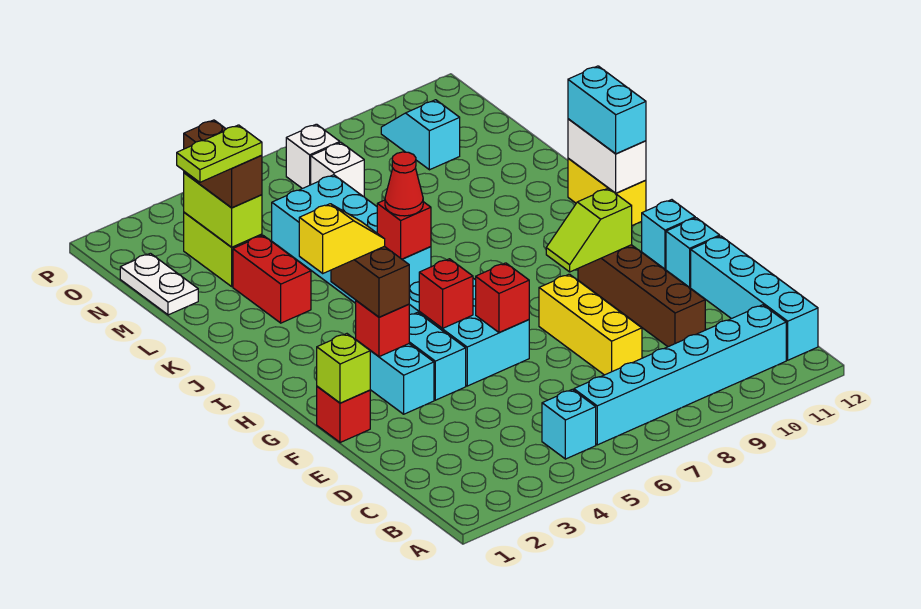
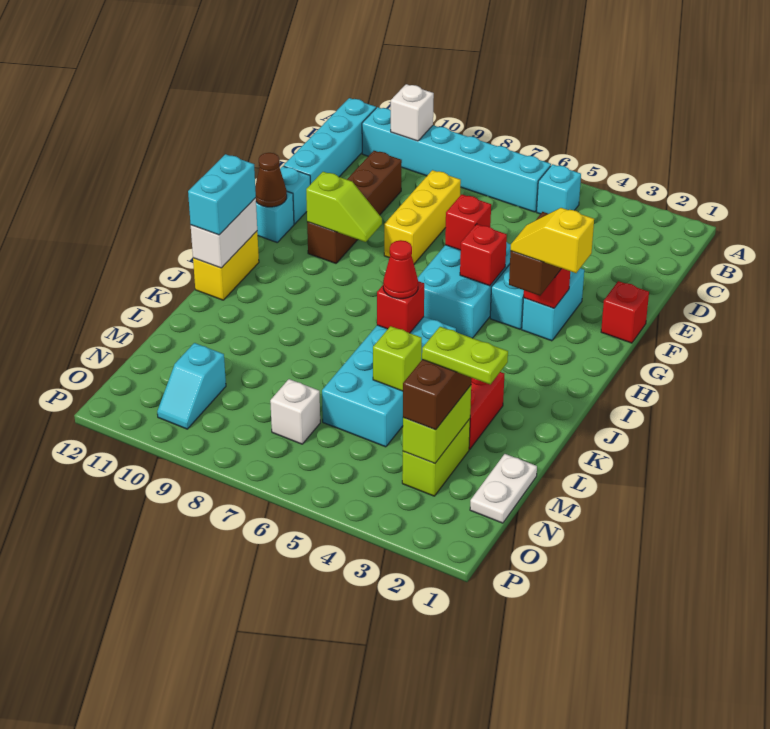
lime 1x1 brick [317,334,370,403] -> lime 1x1 brick moved to [373,326,422,391]
none -> brown 1x1 cone [255,153,287,207]
white 1x1 brick [286,124,340,189] -> white 1x1 brick moved to [391,84,434,141]

